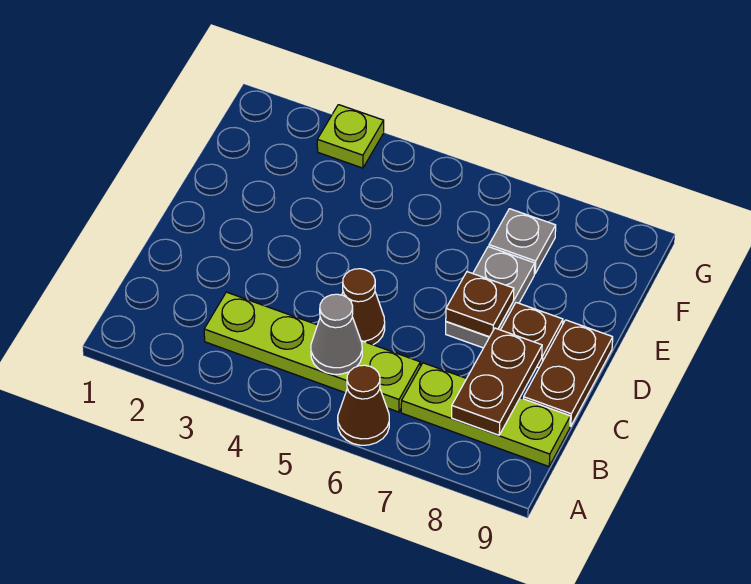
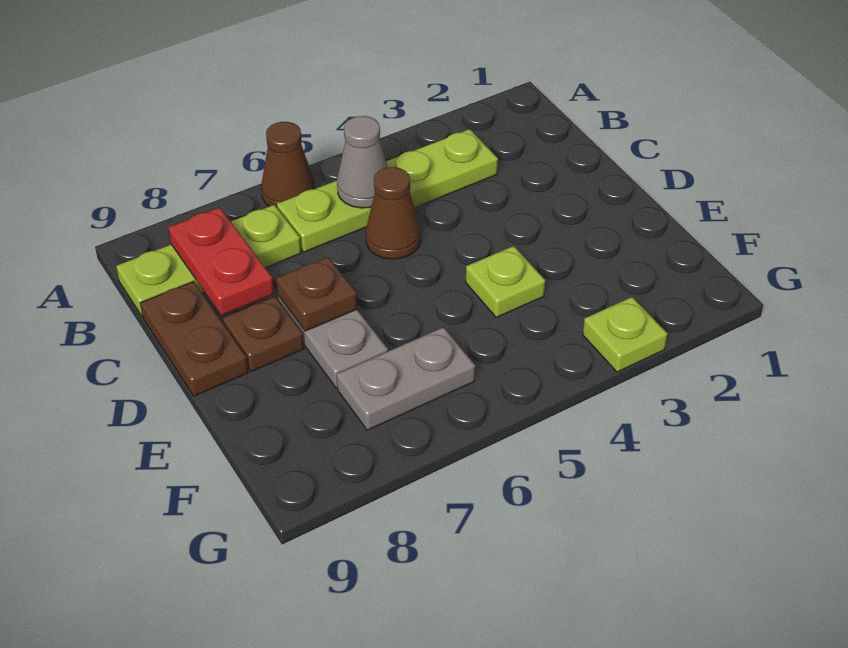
brown 1x2 plate [452,328,542,435] -> red 1x2 plate [168,208,274,315]
none -> lime 1x1 plate [466,246,545,317]
grey 1x1 plate [489,209,556,274] -> grey 1x2 plate [337,327,475,430]

